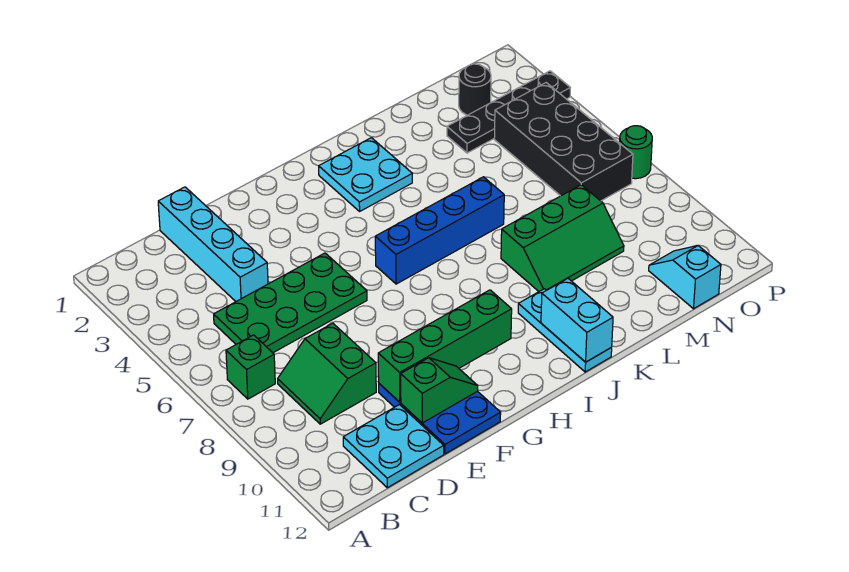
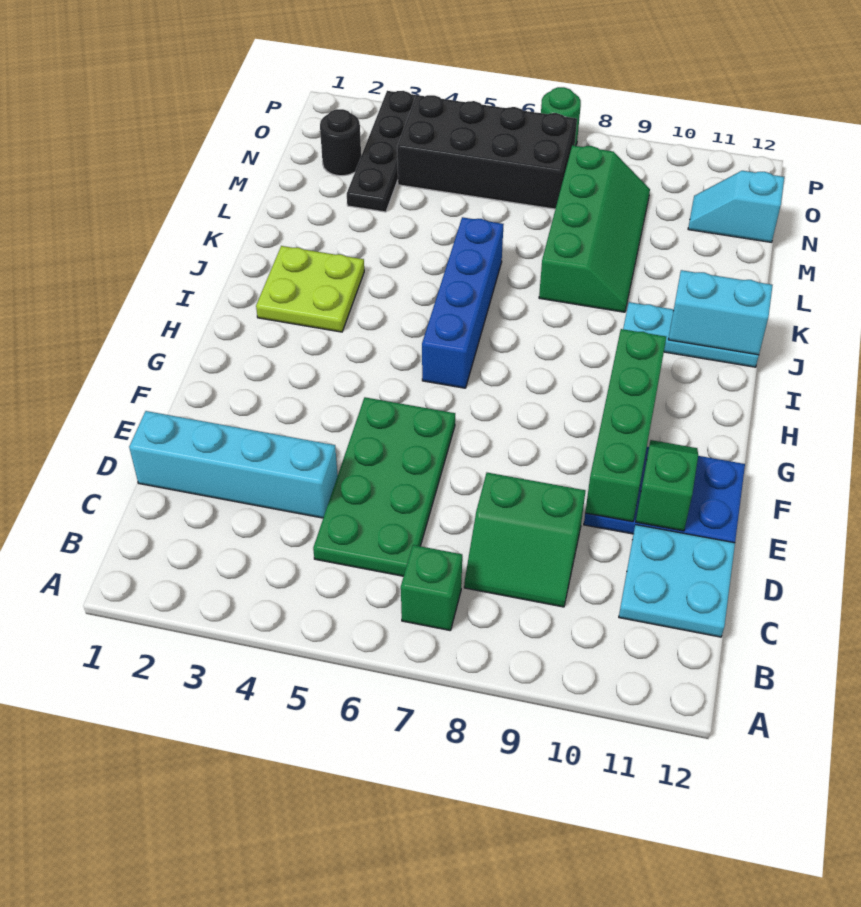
cyan 2x2 plate [319,138,412,211] -> lime 2x2 plate [256,246,364,332]
green 2x3 slope [501,185,624,291] -> green 2x4 slope [539,145,650,312]

